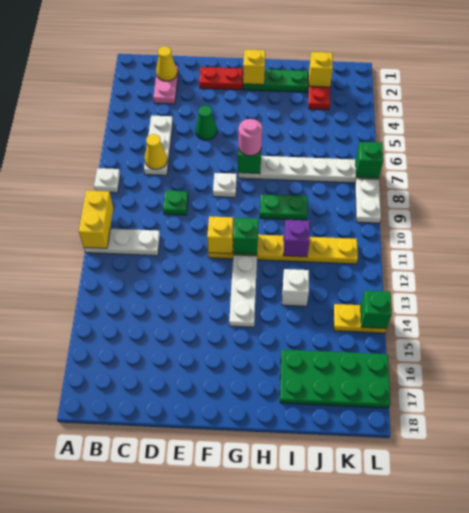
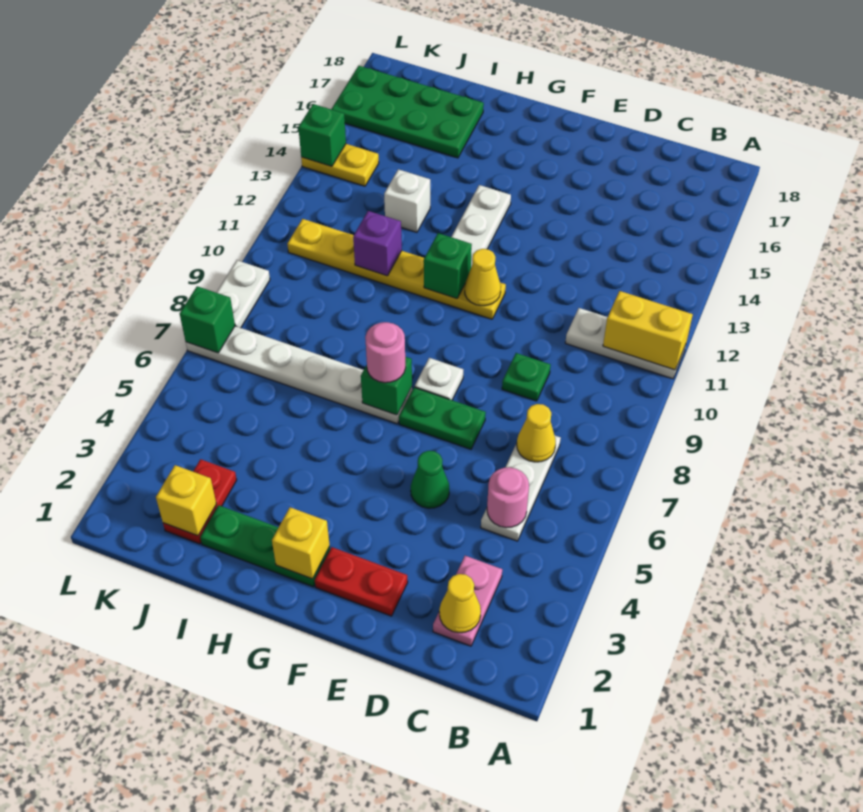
white 1x1 plate [94,168,120,193] -> none
yellow 1x2 brick [79,190,113,248] -> yellow 1x2 brick turned to [603,291,693,370]
none -> pink 1x1 round brick [487,467,529,528]
yellow 1x1 brick [207,216,233,254] -> yellow 1x1 cone [465,249,501,306]
green 1x2 plate [260,194,308,220] -> green 1x2 plate moved to [399,387,486,449]

